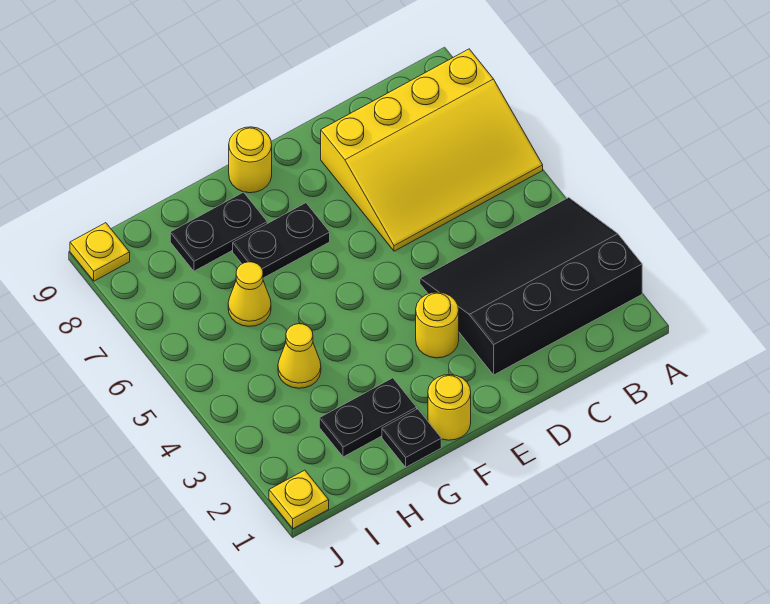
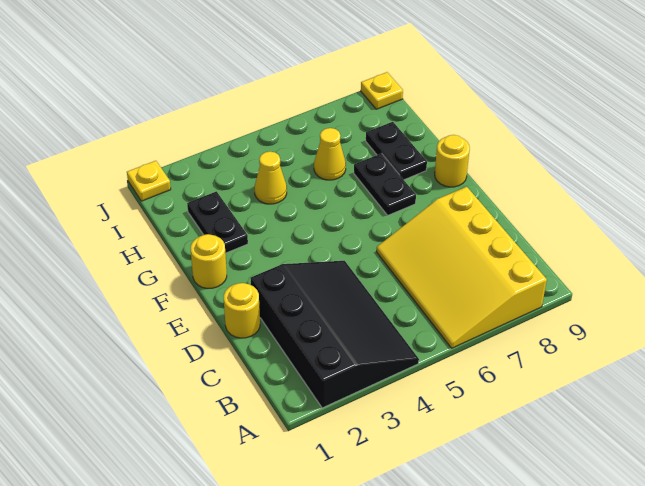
yellow 1x1 round brick [416,292,459,358] -> yellow 1x1 round brick moved to [224,283,260,338]
black 1x1 plate [382,409,441,467] -> none

